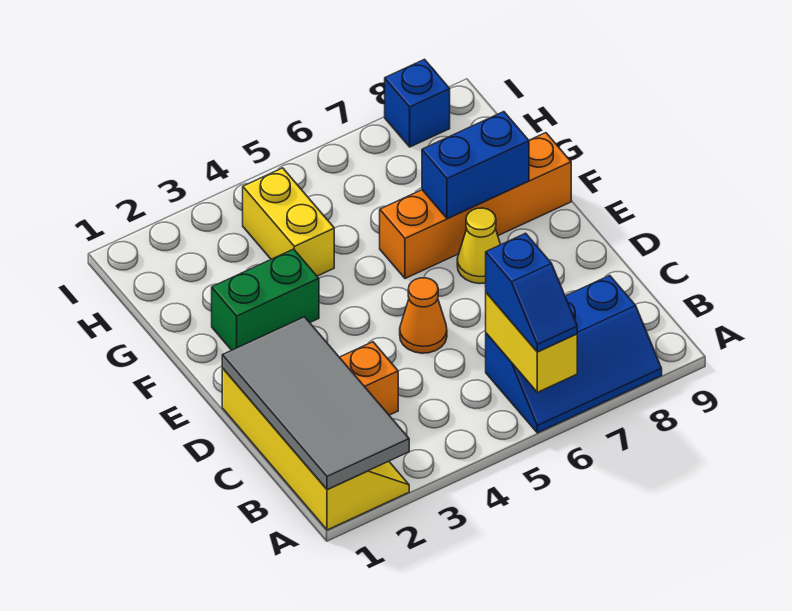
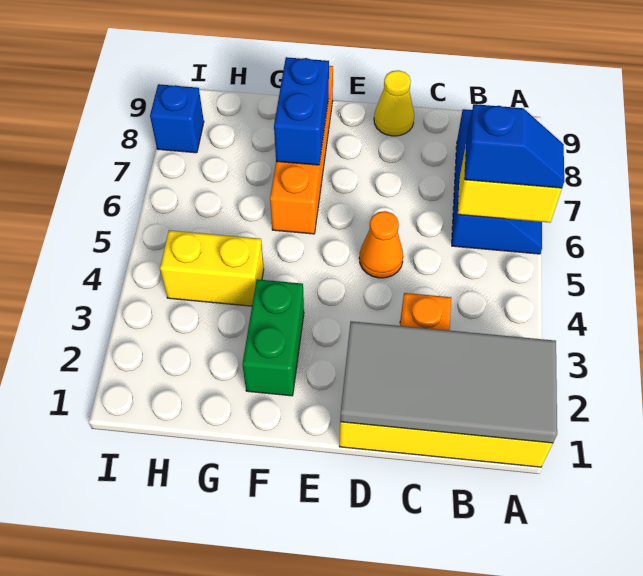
yellow 1x1 cone [457,208,501,284] -> yellow 1x1 cone moved to [374,70,414,136]

